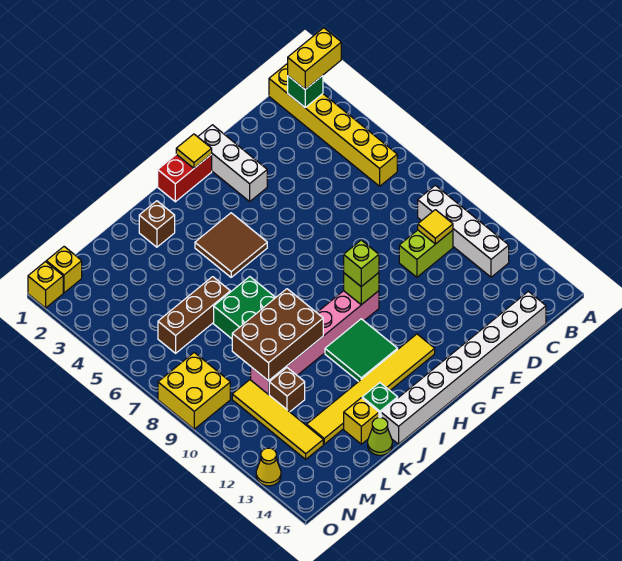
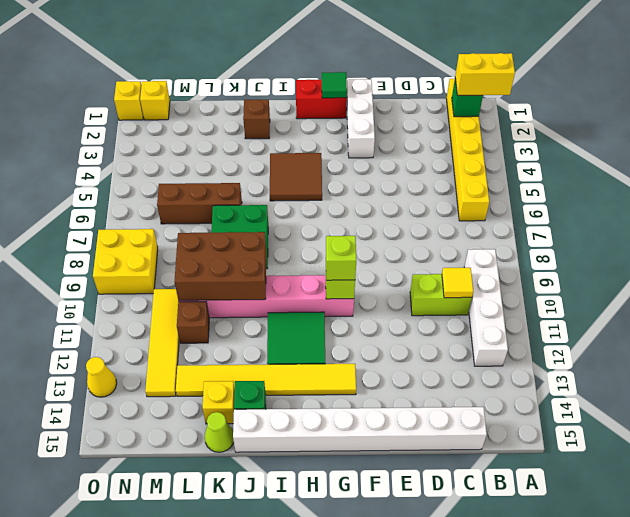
yellow 1x1 tile [176,134,212,168] -> green 1x1 tile [322,72,347,98]

